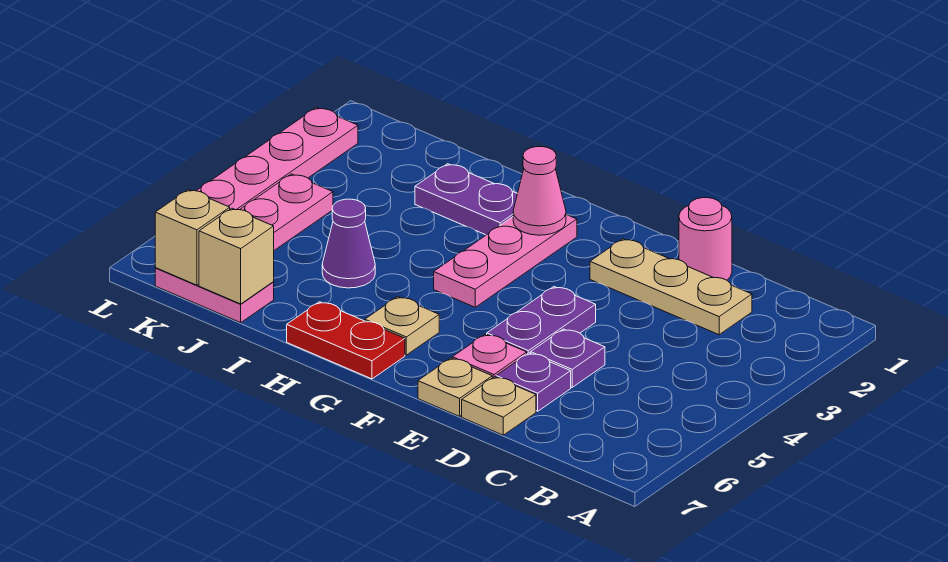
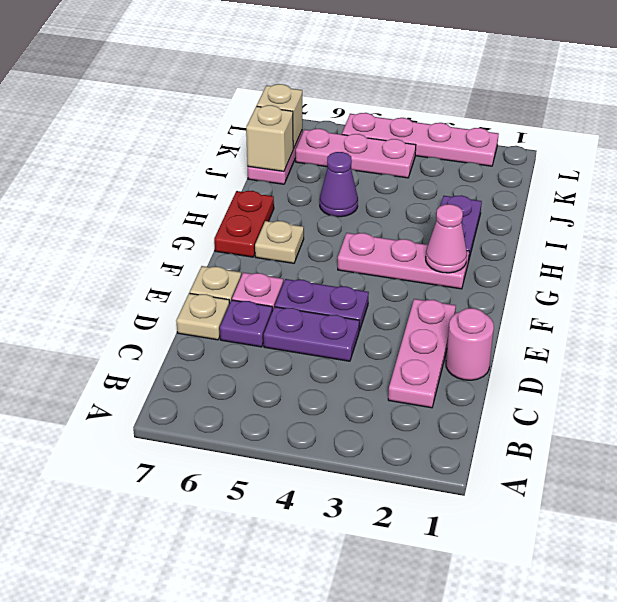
tan 1x3 plate [590,239,752,335] -> pink 1x3 plate [388,299,456,408]
purple 1x1 plate [531,329,605,387] -> purple 1x2 plate [264,307,359,361]

